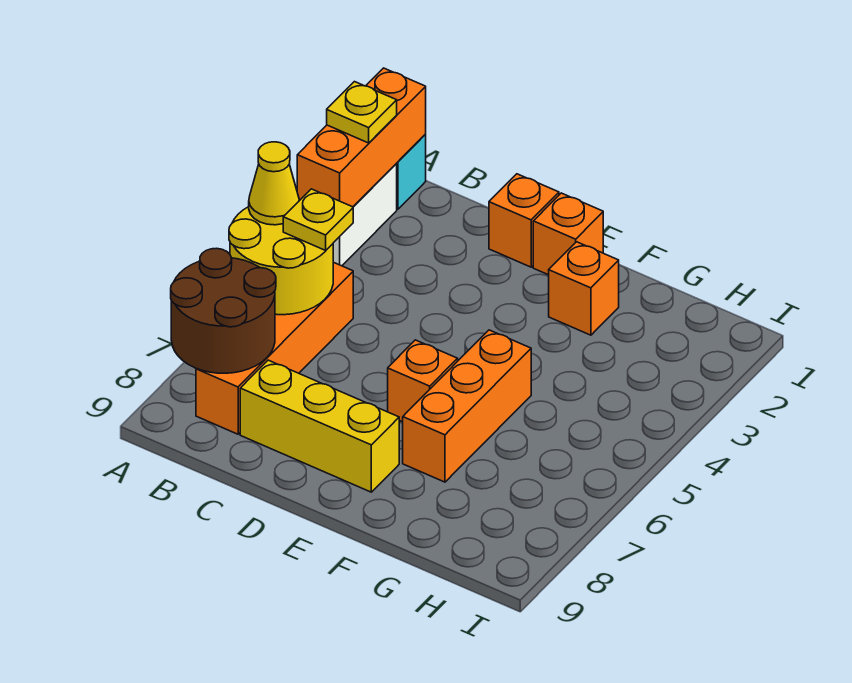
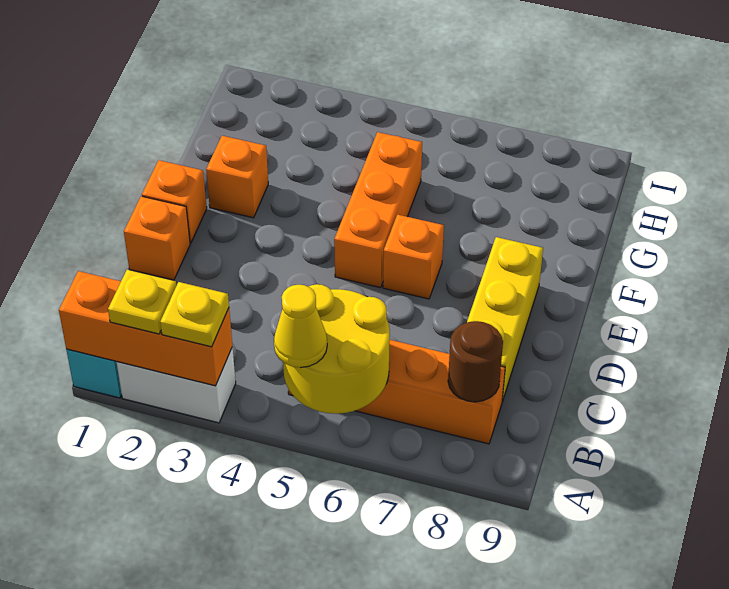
brown 2x2 round brick [171,248,276,373] -> brown 1x1 round brick [448,321,503,402]
yellow 1x1 plate [283,189,353,250] -> yellow 1x1 plate moved to [160,282,229,347]
orange 1x3 brick [403,330,531,482] -> orange 1x3 brick turned to [334,132,422,288]

